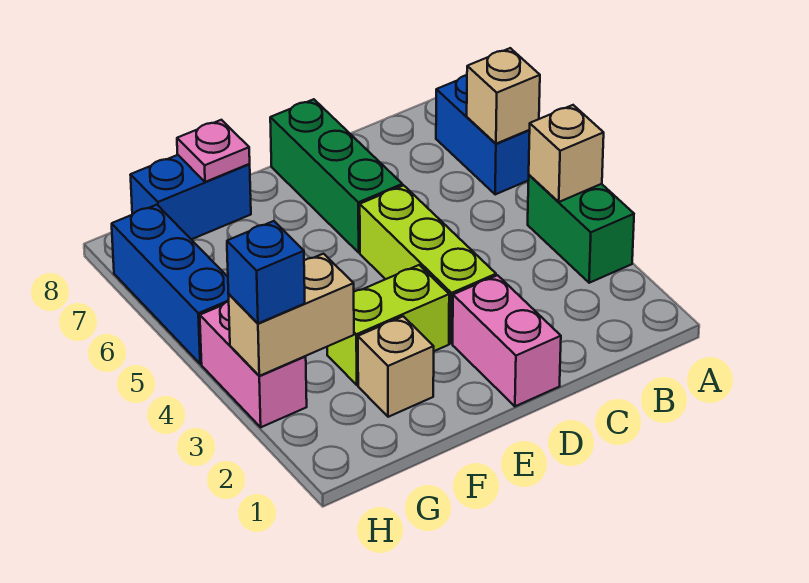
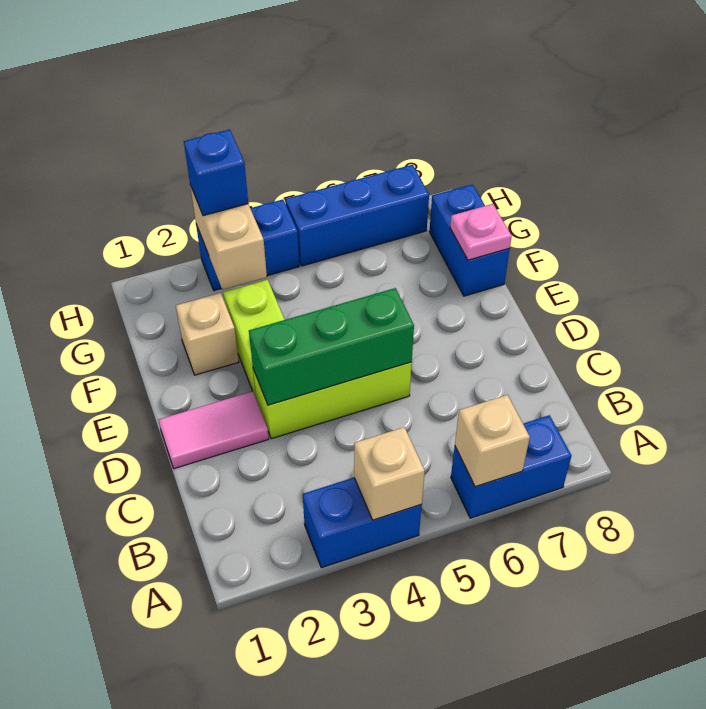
green 1x2 brick [528,175,634,283] -> blue 1x2 brick [303,478,422,568]
pink 1x2 brick [453,275,561,406] -> pink 1x2 tile [159,391,269,469]
green 1x3 brick [270,99,402,253] -> green 1x3 brick moved to [249,288,414,405]
pink 1x2 brick [200,301,307,427] -> blue 1x2 brick [196,199,299,291]

